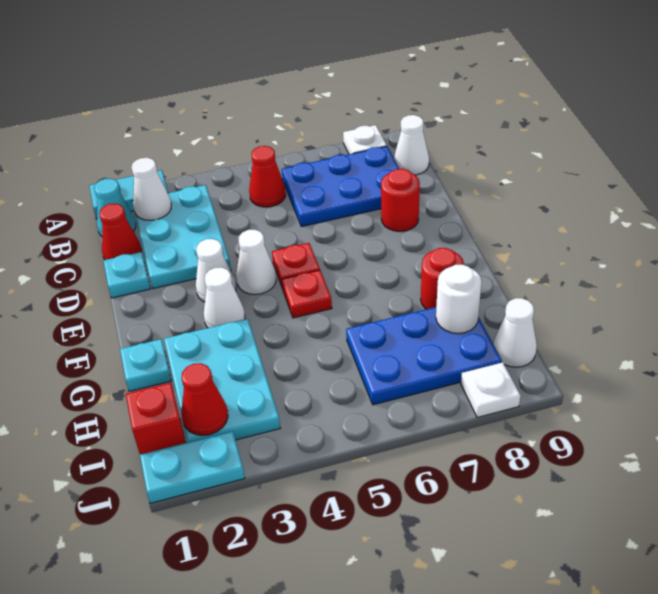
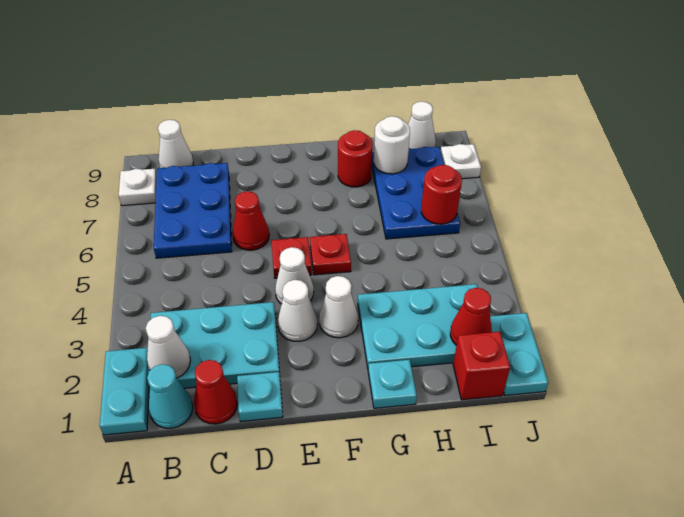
red 1x1 cone [249,146,286,207] -> red 1x1 cone moved to [233,191,269,250]
red 1x1 round brick [381,169,420,231] -> red 1x1 round brick moved to [421,165,462,224]

